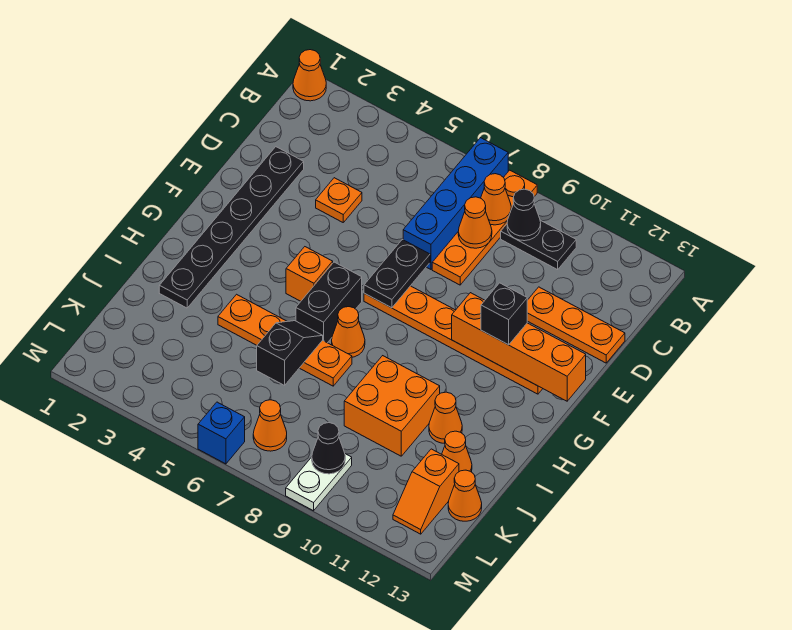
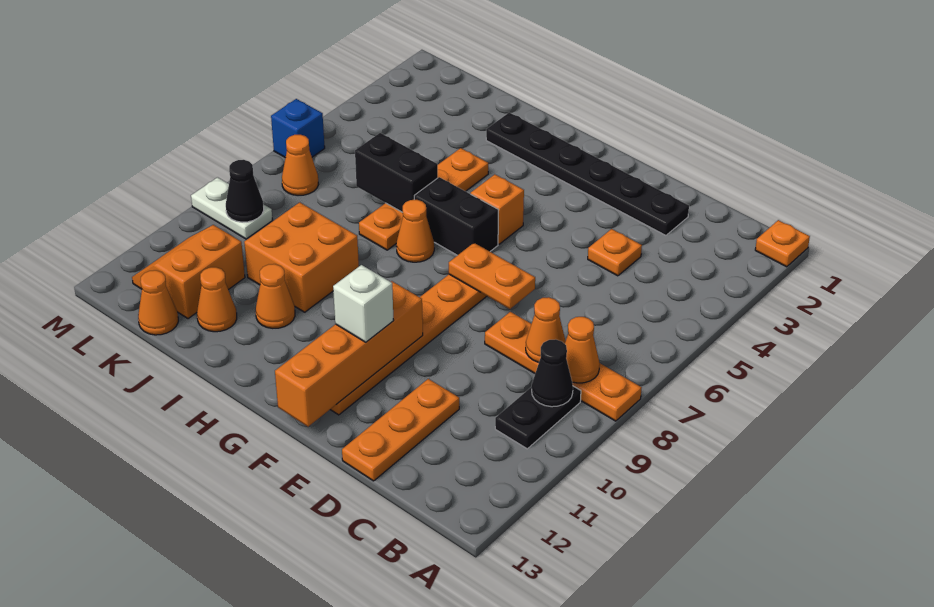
orange 1x1 cone [293,50,326,101] -> orange 1x1 plate [755,220,810,267]
blue 1x4 brick [403,138,508,269] -> none
black 1x2 plate [364,239,430,308] -> orange 1x2 plate [449,243,535,309]
black 1x1 brick [481,283,527,345] -> white 1x1 brick [333,265,394,342]
black 1x2 slope [257,321,323,385] -> black 1x2 brick [355,133,438,212]
orange 1x2 slope [393,449,459,534] -> orange 2x2 slope [132,225,245,319]

